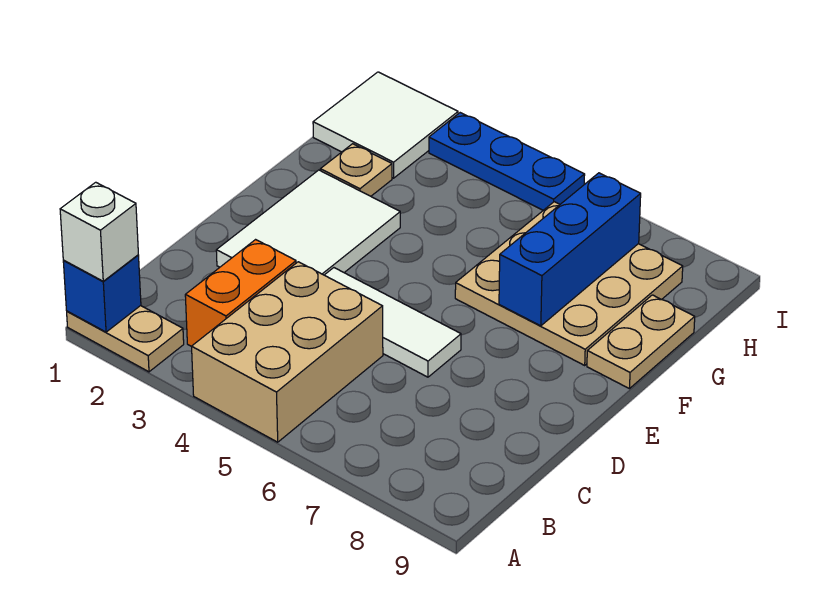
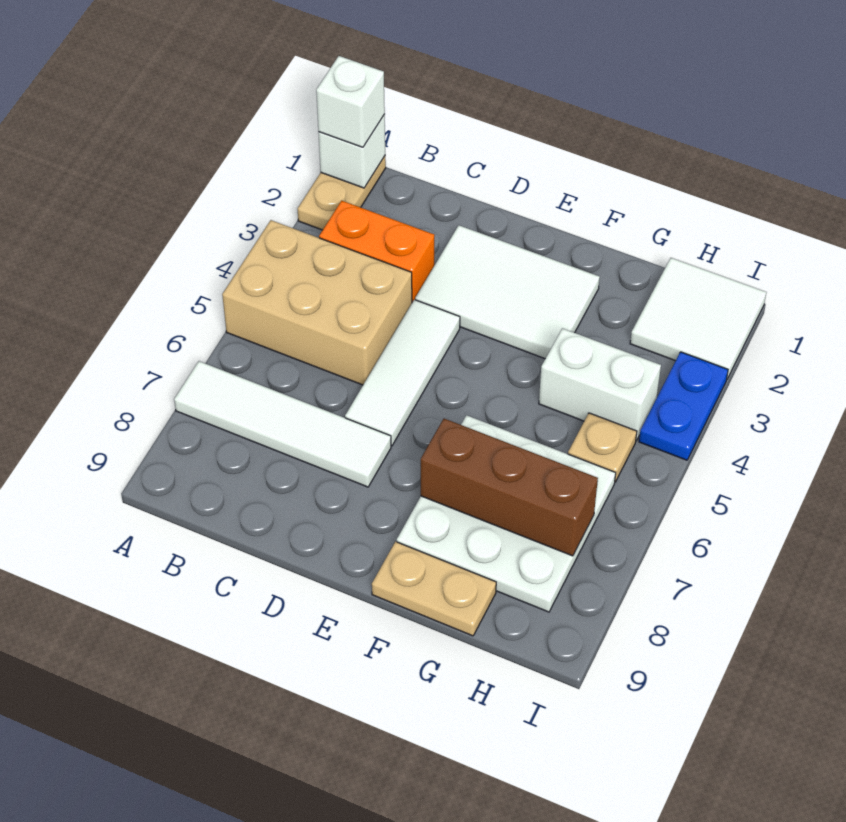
blue 1x1 brick [63,255,141,332] -> white 1x1 brick [318,115,385,188]
none -> white 1x4 tile [174,361,391,487]
tan 3x3 plate [455,202,683,365] -> white 3x3 plate [397,415,616,612]
blue 1x3 brick [499,173,641,326] -> brown 1x3 brick [421,419,598,556]
tan 1x1 plate [320,144,392,196] -> tan 1x1 plate moved to [568,413,637,482]
none -> white 1x2 brick [539,328,661,441]
blue 1x3 plate [429,113,585,210] -> blue 1x2 plate [639,352,728,460]

